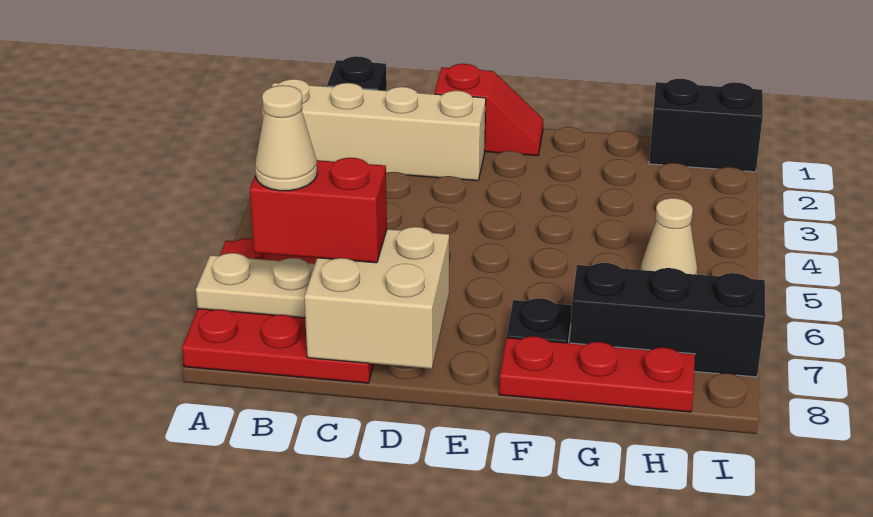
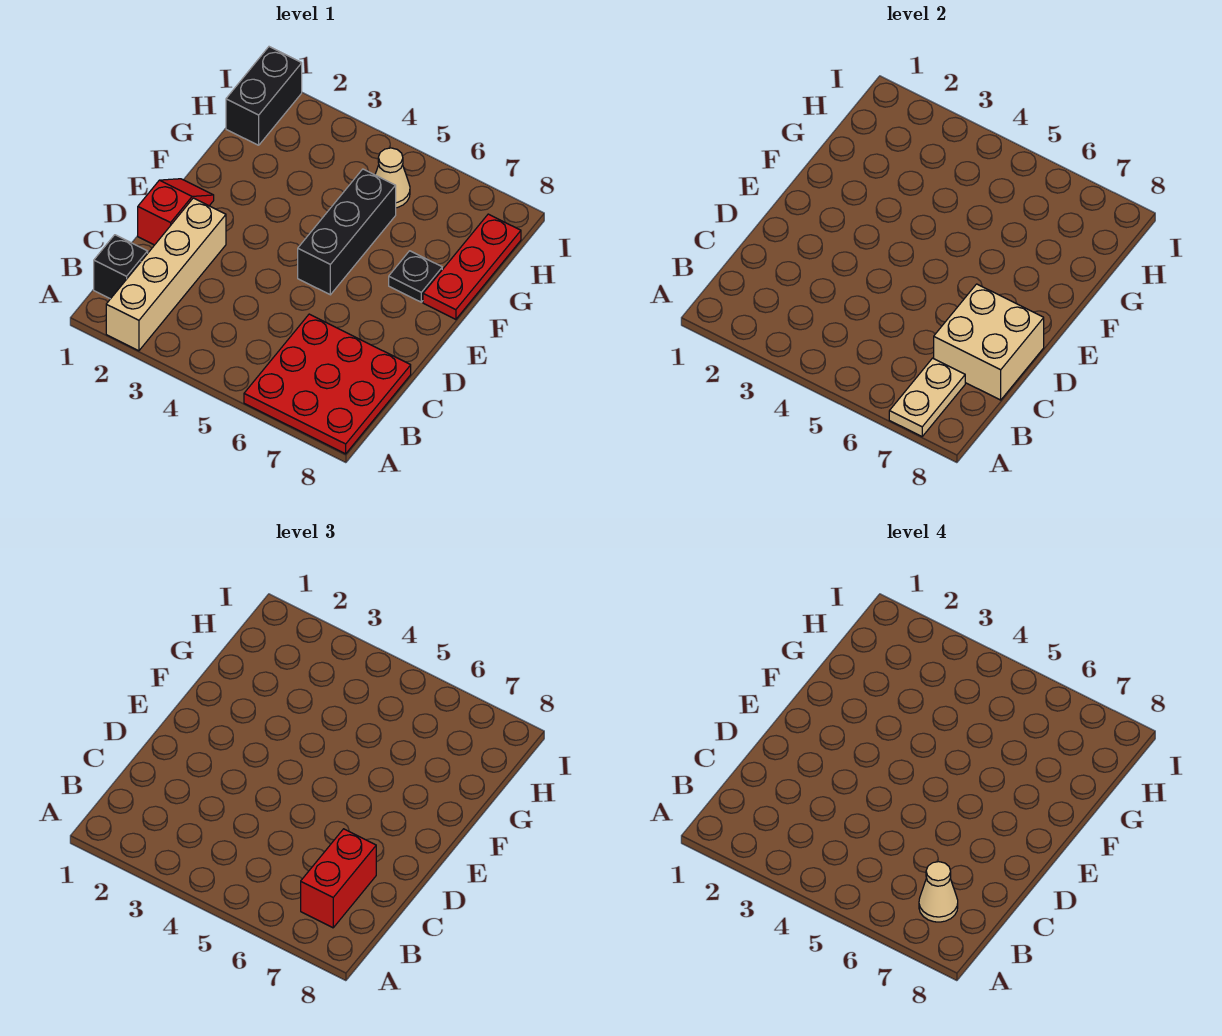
black 1x3 brick [570,263,765,377] -> black 1x3 brick moved to [298,169,396,295]

